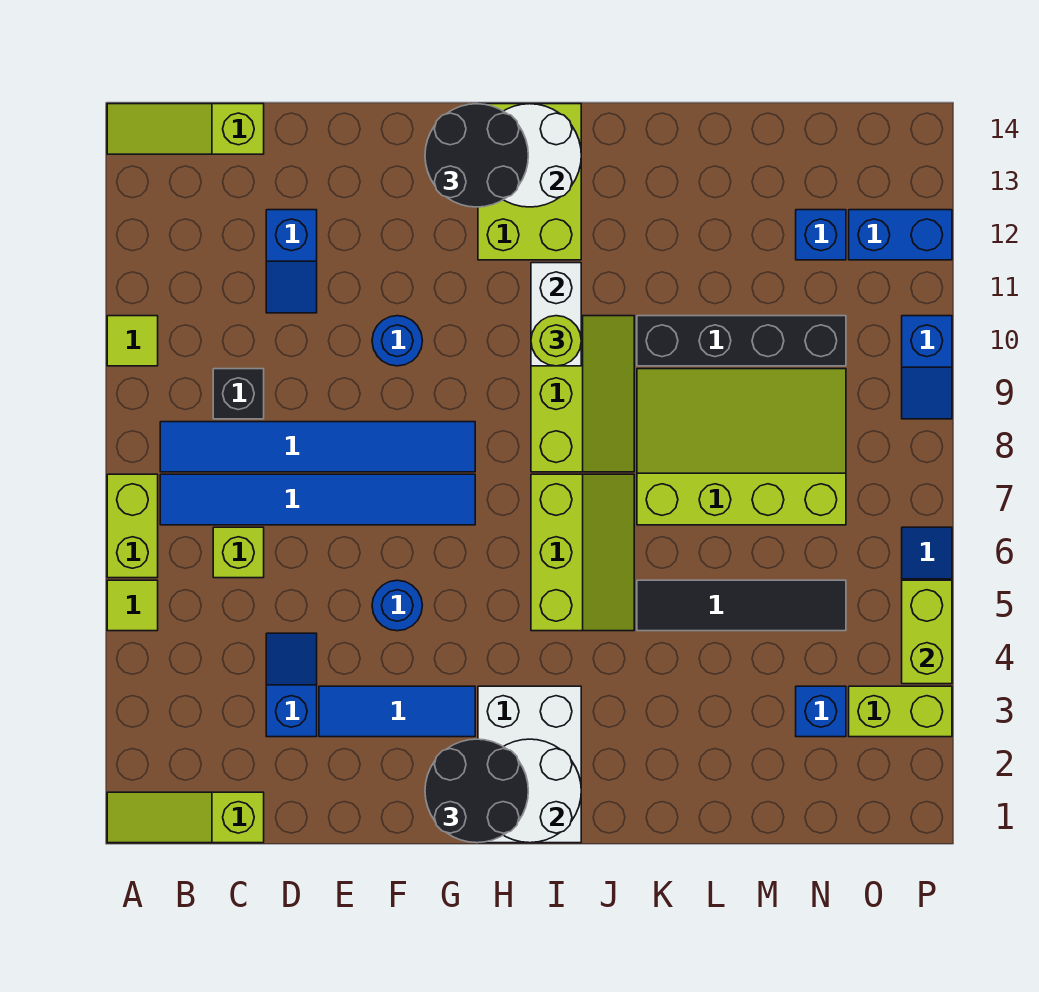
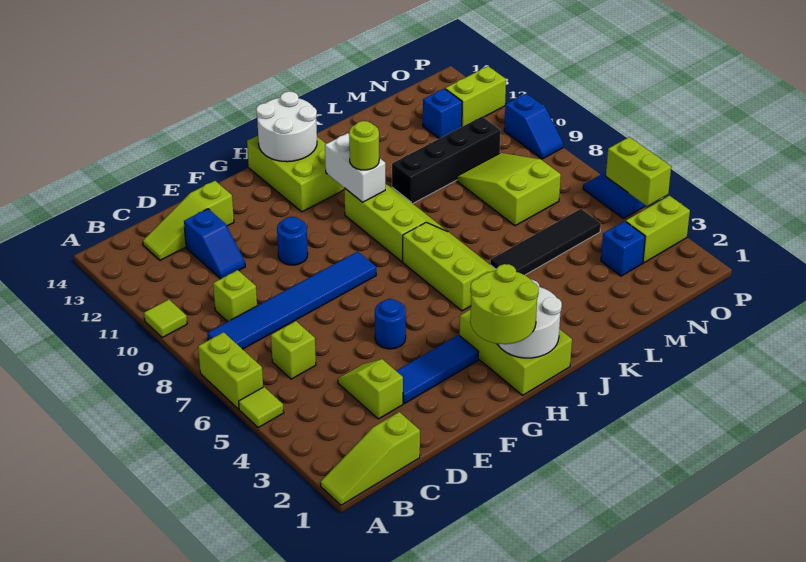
lime 1x3 slope [107,104,264,154] -> lime 1x3 slope moved to [143,181,234,260]
blue 1x6 tile [160,474,475,525] -> none
black 1x1 brick [213,369,264,419] -> lime 1x1 brick [213,270,257,322]
blue 1x2 slope [266,633,317,737] -> lime 1x2 slope [338,359,403,419]
black 2x2 round brick [425,739,528,843] -> lime 2x2 round brick [470,264,539,344]
black 2x2 round brick [425,104,528,207] -> none
white 2x3 brick [478,686,581,843] -> lime 2x3 brick [460,309,572,395]
lime 3x4 slope [637,369,846,525] -> lime 2x3 slope [457,153,561,226]
blue 1x2 brick [849,210,952,260] -> lime 1x2 brick [445,66,506,127]

